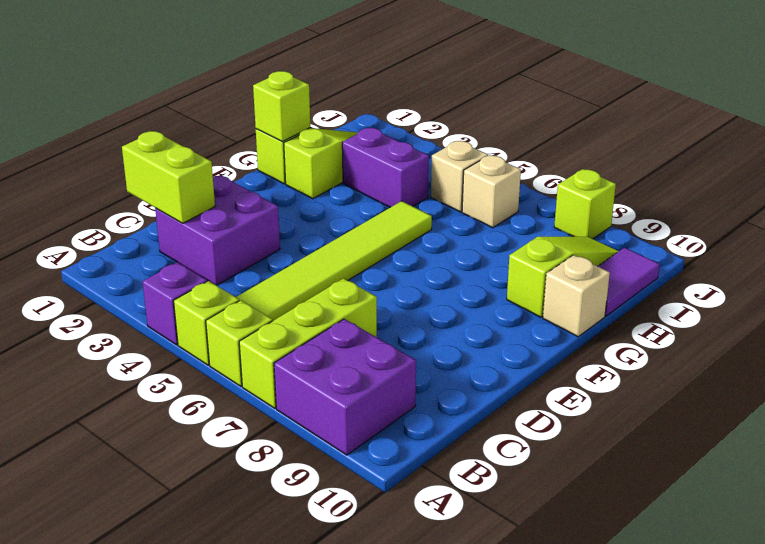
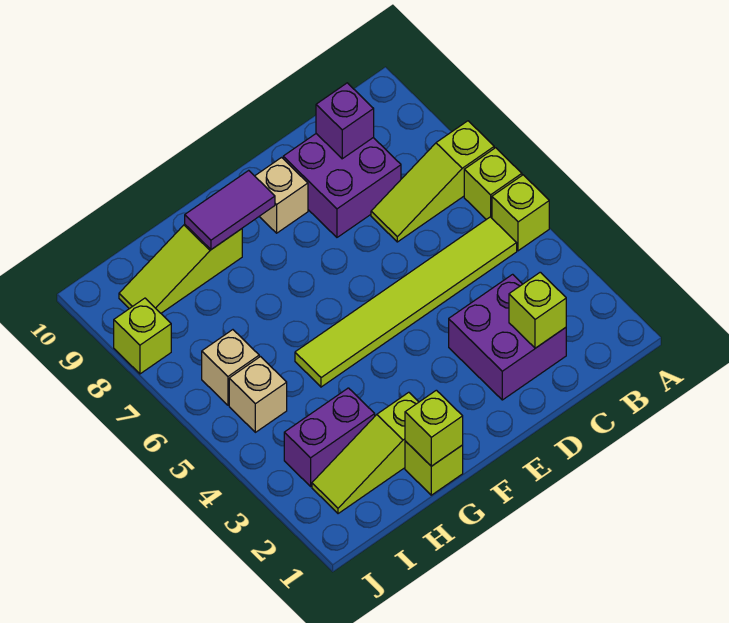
purple 1x1 brick [142,262,207,345] -> purple 1x1 brick moved to [316,83,374,159]
lime 1x3 brick [239,278,377,408] -> lime 1x3 slope [371,121,494,242]
purple 2x2 brick [274,319,416,455] -> purple 2x2 brick moved to [283,134,401,237]
lime 1x2 brick [122,131,215,223] -> lime 1x1 brick [509,272,566,348]
tan 1x1 brick [543,255,610,337] -> tan 1x1 brick moved to [255,158,308,233]
purple 1x2 brick [342,128,429,207] -> purple 1x2 brick turned to [284,388,375,486]
purple 1x2 tile [598,248,660,316] -> purple 1x2 tile moved to [185,170,275,250]

